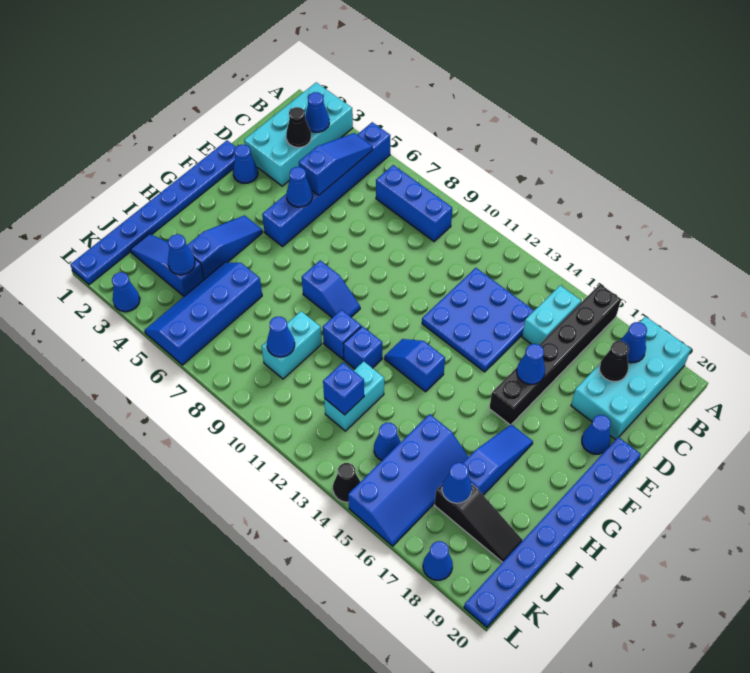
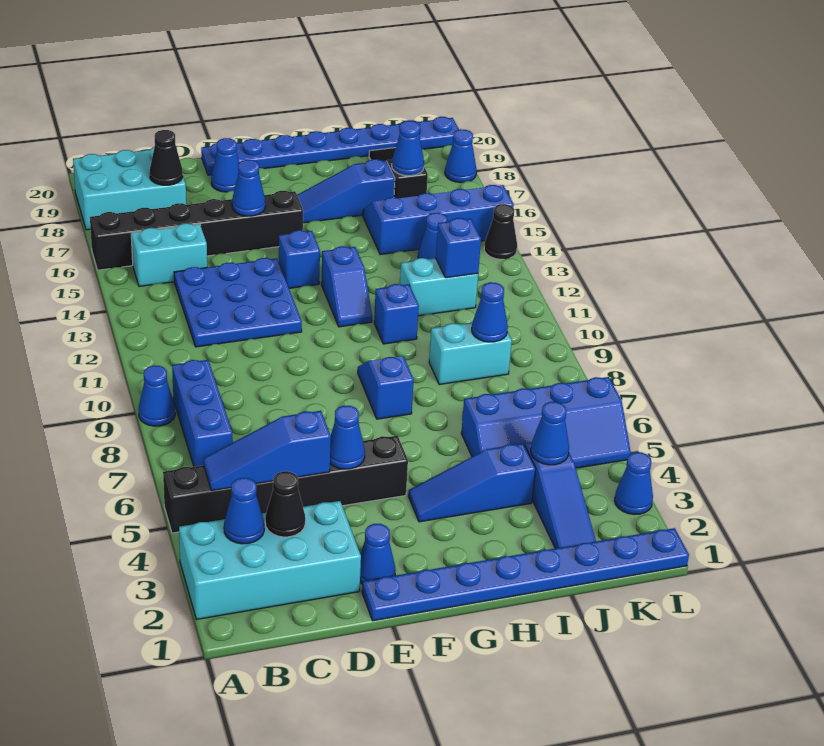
blue 1x6 brick [262,122,390,246] -> black 1x6 brick [163,436,408,533]
cyan 2x4 brick [571,317,691,440] -> cyan 2x3 brick [73,147,186,230]
blue 1x1 cone [620,322,647,363] -> blue 1x1 cone moved to [139,366,175,426]
blue 1x1 brick [323,310,361,359] -> blue 1x1 brick moved to [279,230,320,288]

